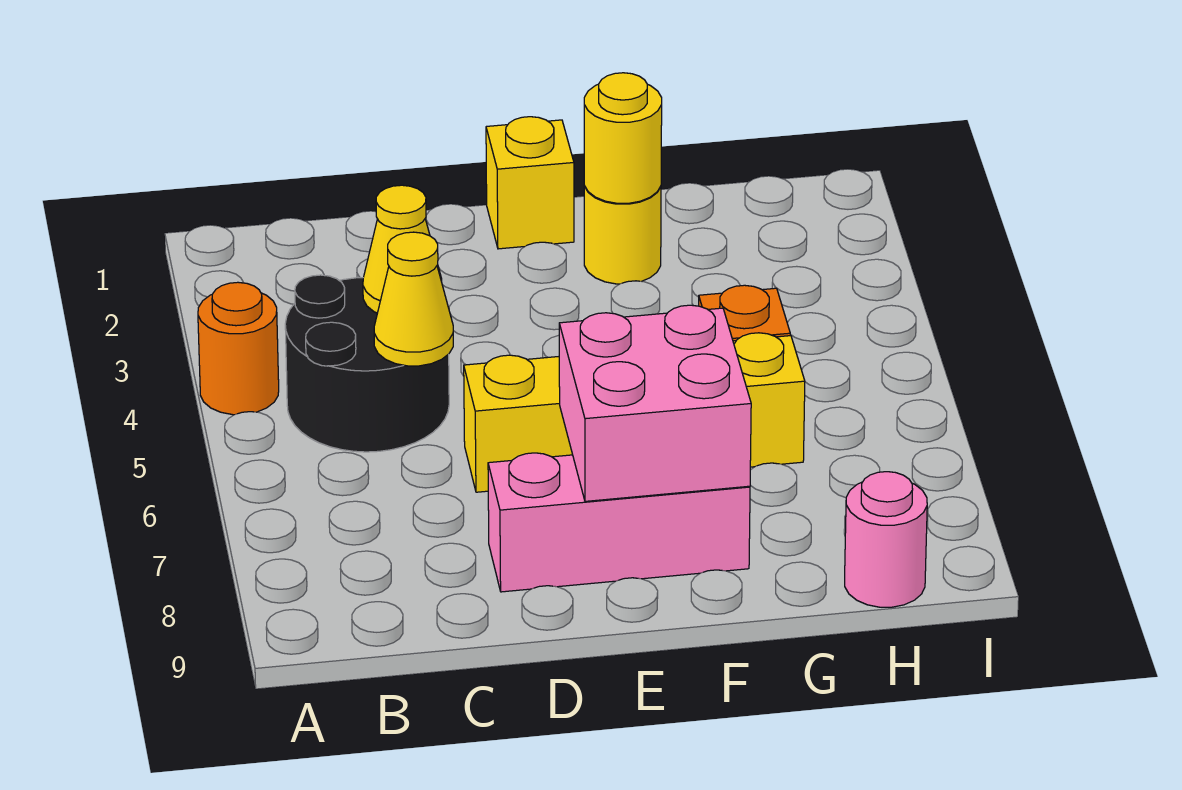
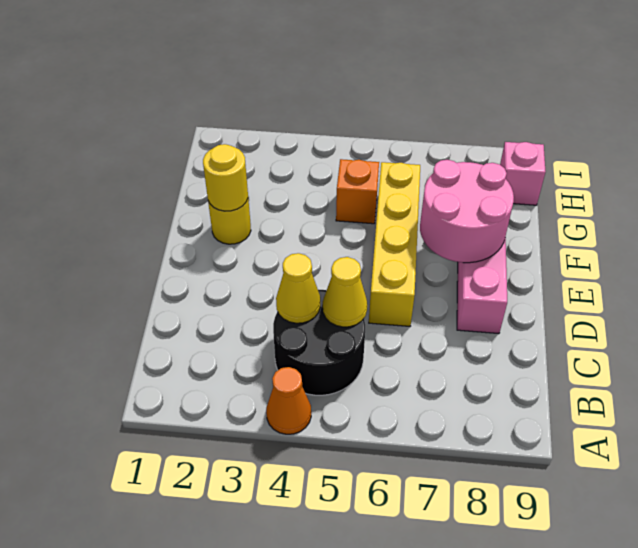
orange 1x1 round brick [198,282,279,415] -> orange 1x1 cone [266,367,311,434]
yellow 1x1 brick [486,117,574,249] -> none
pink 2x2 brick [559,305,751,501] -> pink 2x2 round brick [420,160,514,263]
pink 1x1 round brick [845,472,927,607] -> pink 1x1 brick [500,142,546,205]

